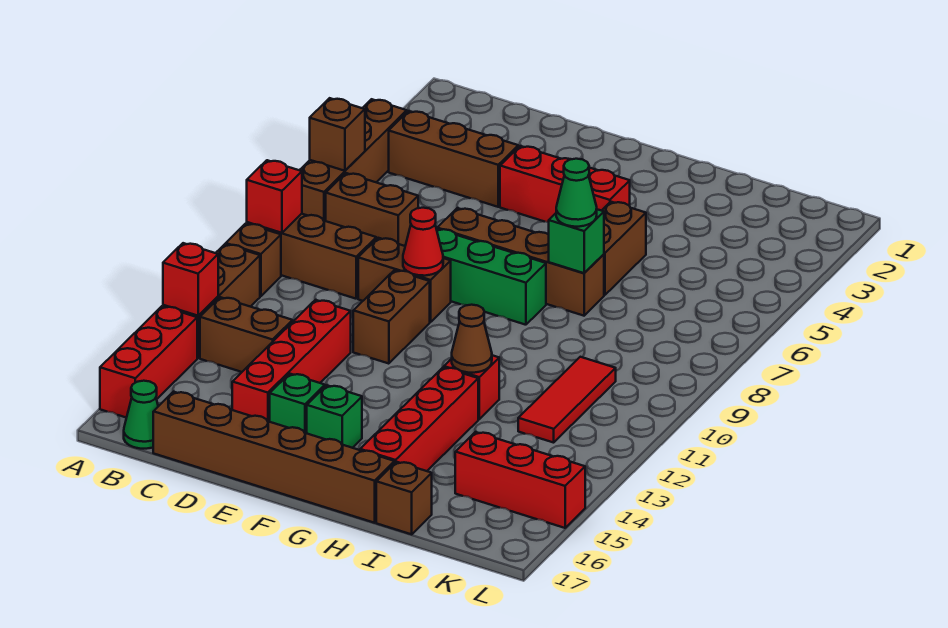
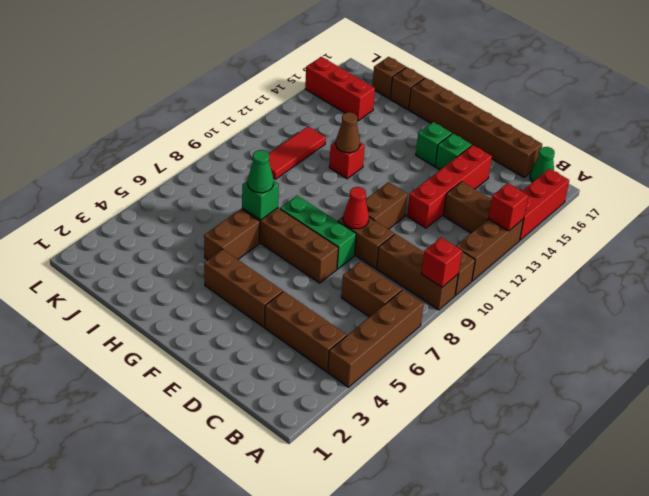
brown 1x1 brick [310,98,365,171] -> brown 1x1 brick moved to [372,57,406,99]
red 1x3 brick [500,146,630,222] -> brown 1x3 brick [204,249,283,327]
red 1x4 brick [360,367,478,471] -> none

